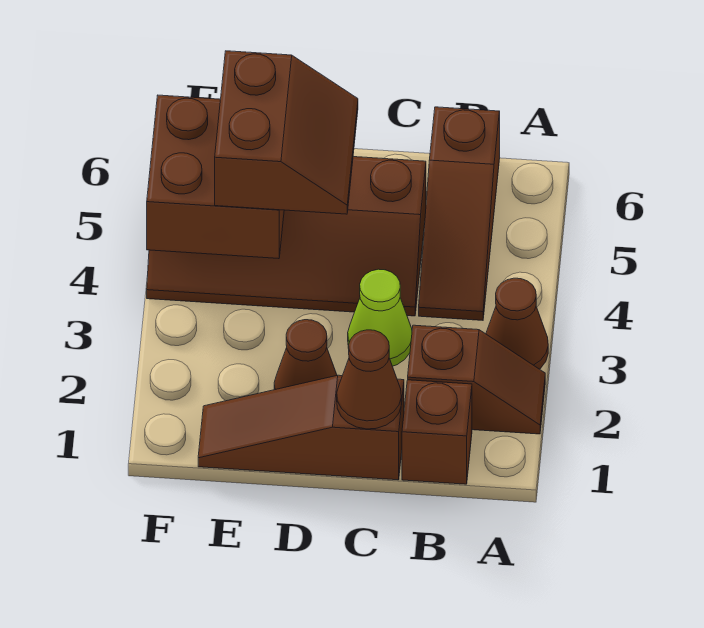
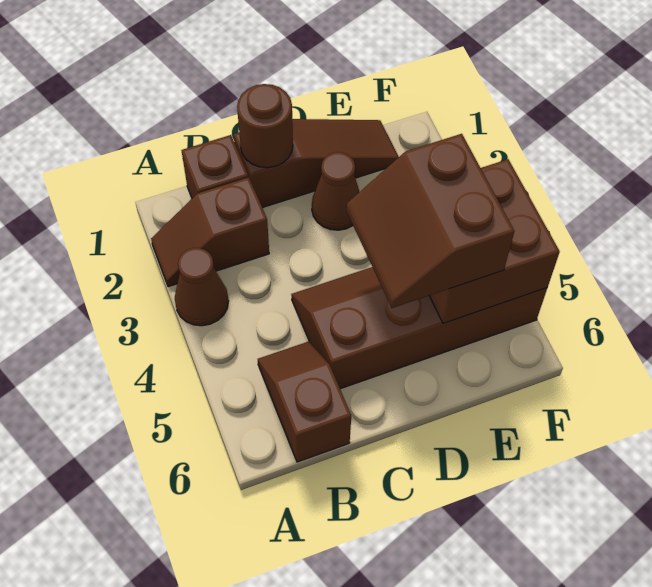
brown 1x3 slope [419,107,500,320] -> brown 1x2 slope [258,341,351,462]
brown 1x1 cone [337,330,401,429] -> brown 1x1 round brick [237,84,293,168]
lime 1x1 cone [348,269,412,366] -> none

